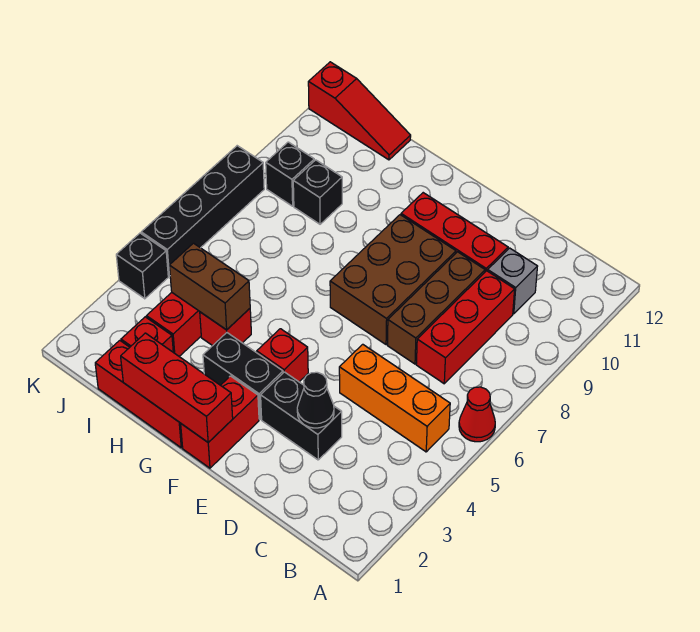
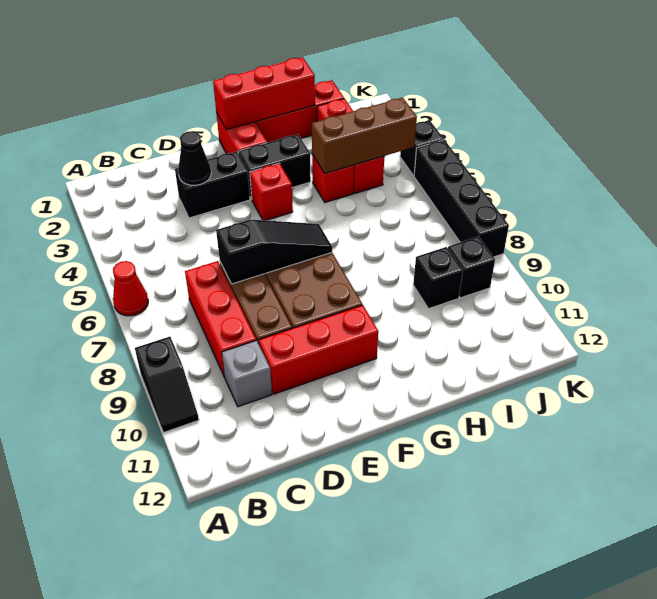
none -> black 1x2 slope [135,337,199,433]
orange 1x3 brick [339,344,450,452] -> none
none -> black 1x3 slope [216,220,332,284]
brown 1x2 brick [169,243,250,330] -> brown 1x3 brick [312,98,417,173]
red 1x3 slope [308,62,411,160] -> none

